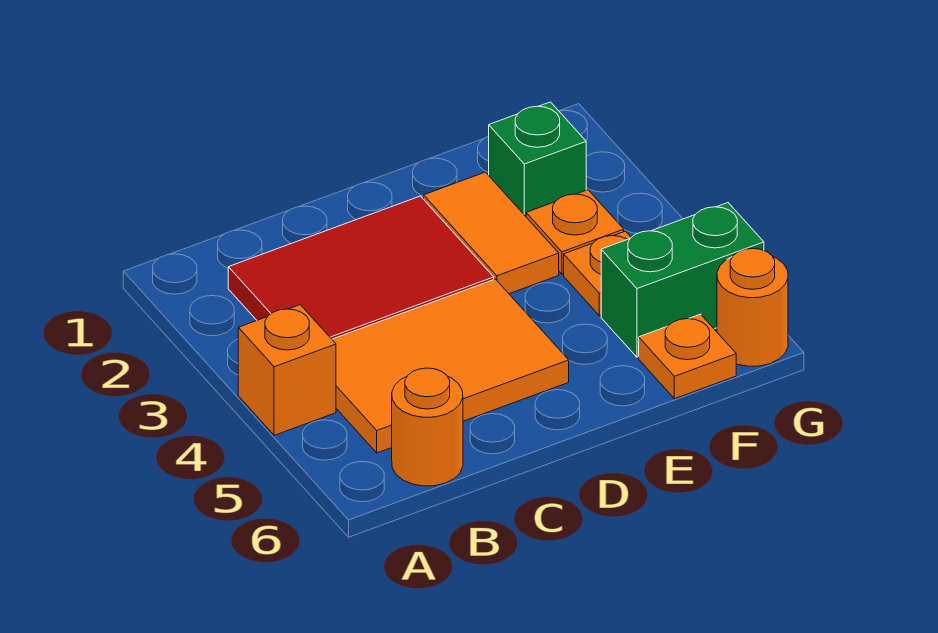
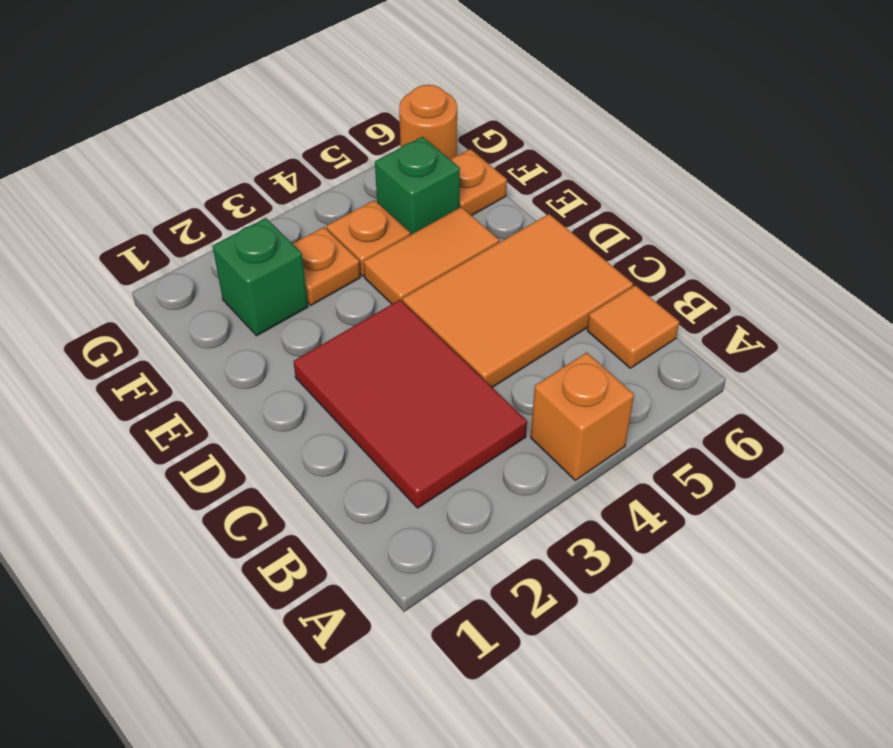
orange 2x3 tile [332,279,569,453] -> orange 2x3 tile turned to [403,214,633,388]
orange 1x1 round brick [392,368,463,486] -> orange 1x1 tile [587,285,679,368]
orange 1x2 tile [424,172,559,294] -> orange 1x2 tile moved to [364,207,499,304]
green 1x2 brick [601,203,764,357] -> green 1x1 brick [375,137,460,235]

